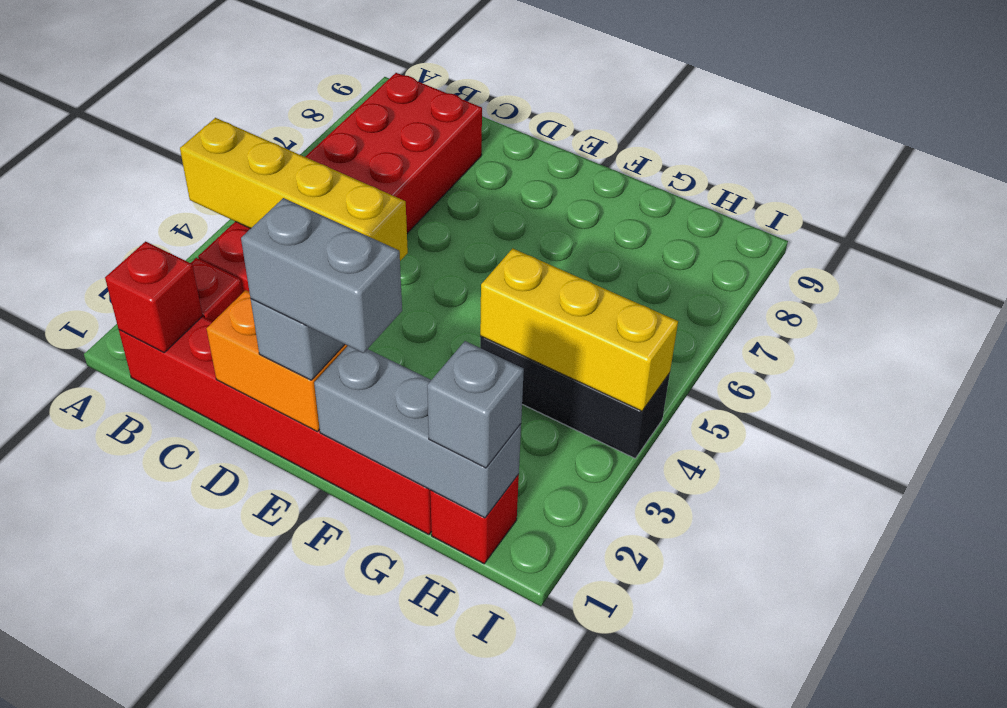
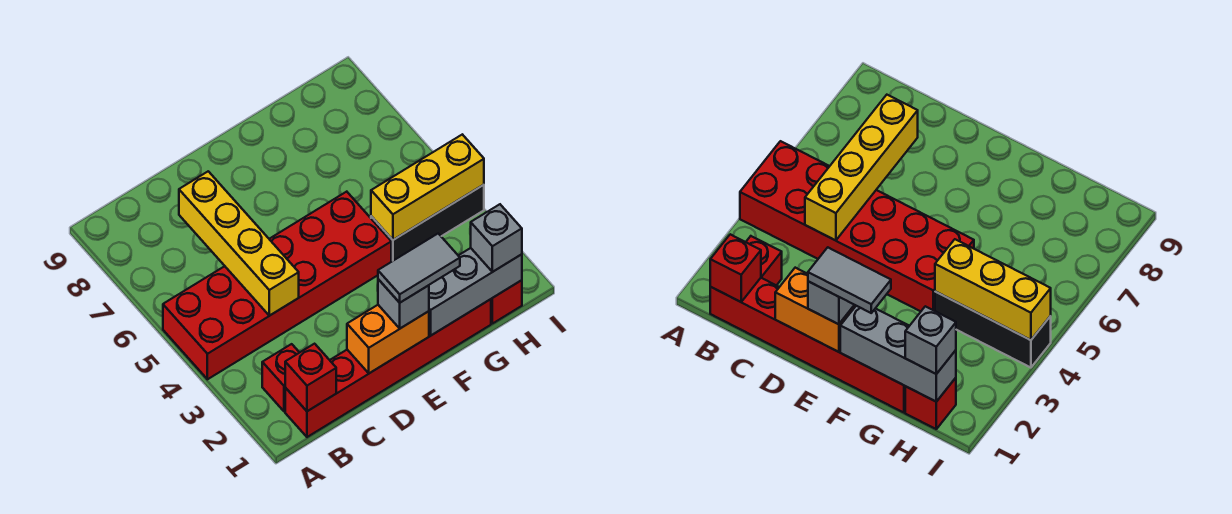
yellow 1x4 brick [180,118,408,261] -> yellow 1x4 brick turned to [179,171,299,316]
red 2x6 brick [198,73,482,292] -> red 2x6 brick turned to [163,192,391,379]
grey 1x2 brick [241,198,402,353] -> grey 1x2 tile [378,234,460,303]

